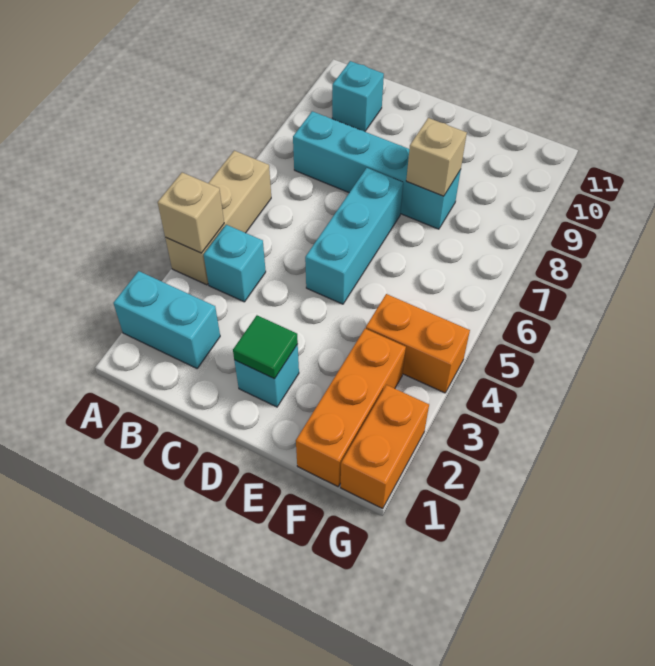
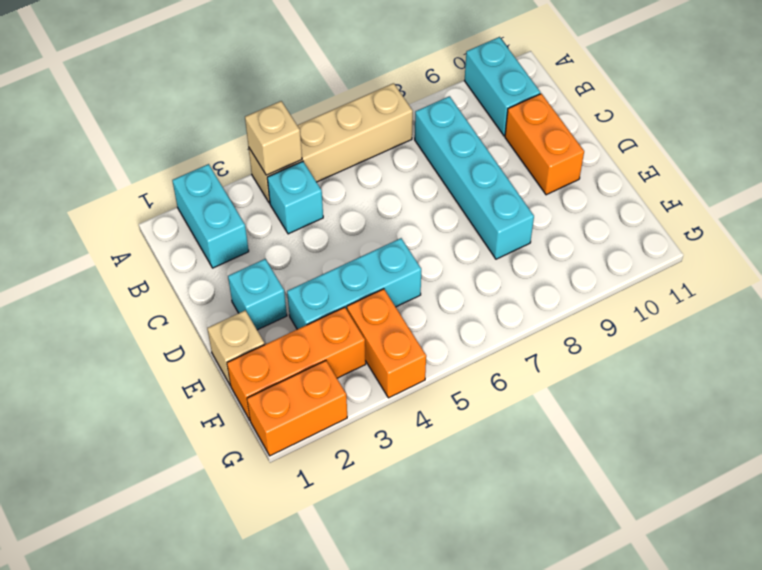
tan 1x3 brick [165,151,271,285] -> tan 1x4 brick [249,83,413,203]
cyan 1x1 brick [332,61,384,132] -> cyan 1x2 brick [465,37,540,136]
none -> orange 1x2 brick [505,94,584,195]
green 1x1 tile [233,315,298,379] -> none
cyan 1x3 brick [305,168,403,304] -> cyan 1x3 brick moved to [287,238,421,329]
tan 1x1 brick [406,118,467,196] -> tan 1x1 brick moved to [207,310,265,385]

